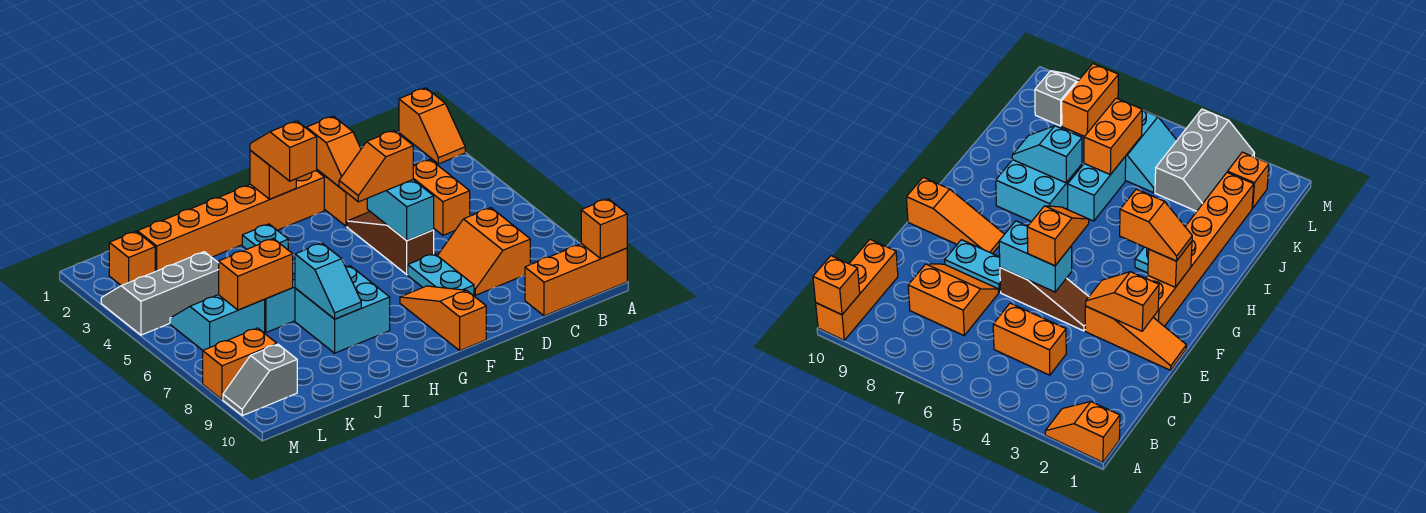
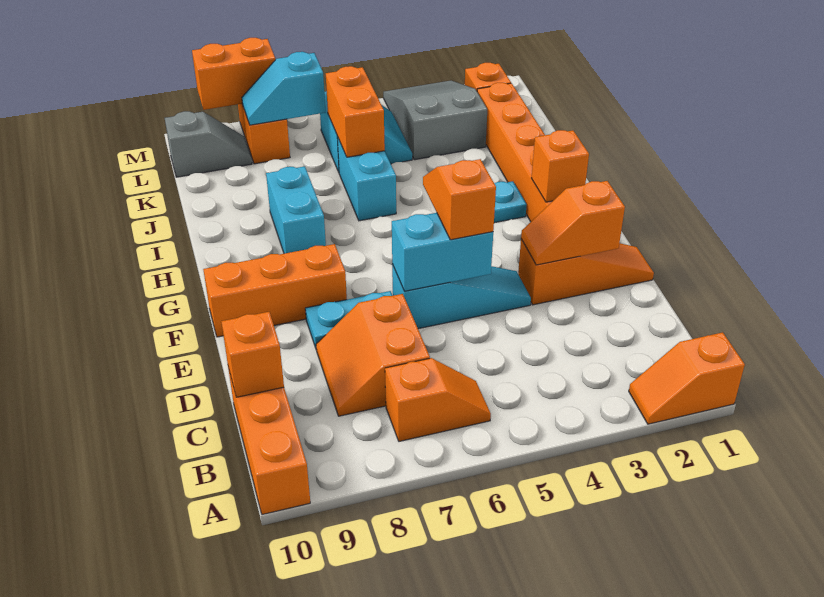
orange 1x1 brick [581,199,627,259] -> orange 1x1 brick moved to [221,312,284,397]
orange 1x2 brick [413,160,470,235] -> orange 1x2 brick moved to [192,38,275,110]
orange 2x2 slope [438,208,530,295] -> orange 2x2 slope turned to [316,294,430,416]
brown 1x3 slope [347,212,434,275] -> cyan 1x3 slope [392,264,531,329]
orange 1x3 slope [400,286,486,350] -> orange 1x3 brick [203,244,347,337]
orange 1x2 slope [250,121,317,181] -> orange 1x2 slope moved to [385,358,491,441]
cyan 2x2 brick [295,266,390,353] -> cyan 1x2 brick [266,166,326,254]
cyan 1x2 slope [295,243,361,319] -> cyan 1x2 slope moved to [242,52,325,125]
grey 2x3 slope [101,252,219,335] -> grey 2x3 slope turned to [383,81,487,160]
grey 1x2 slope [223,344,297,416] -> grey 1x2 slope turned to [165,111,252,177]

